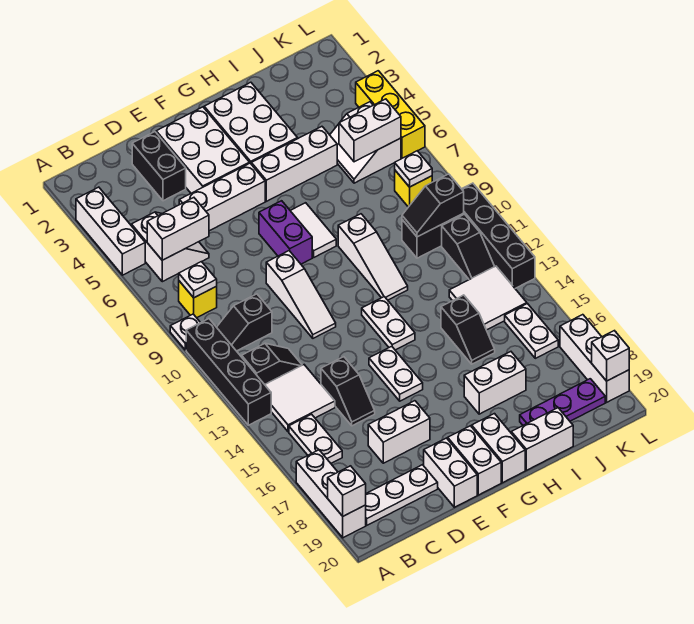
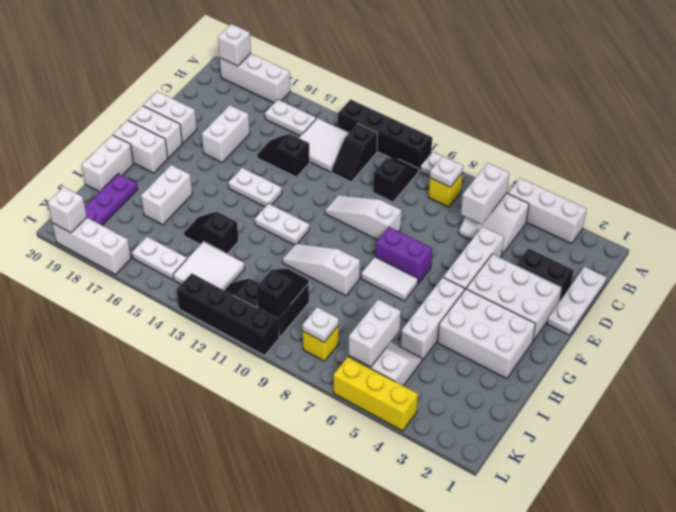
white 1x3 plate [366,465,438,525] -> white 1x3 plate moved to [547,267,607,335]

